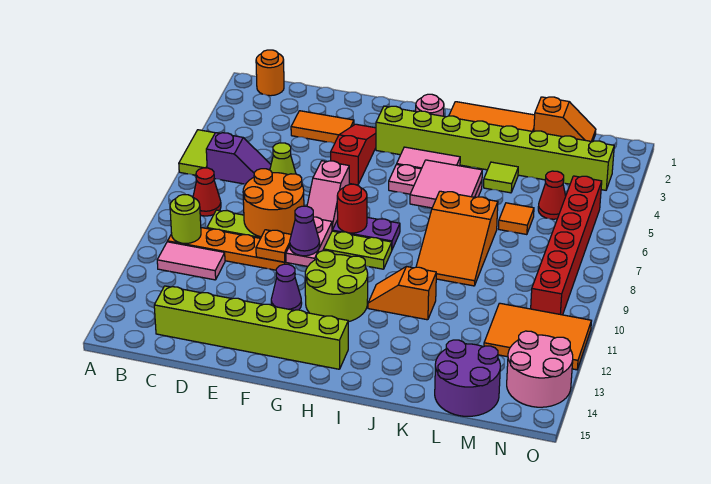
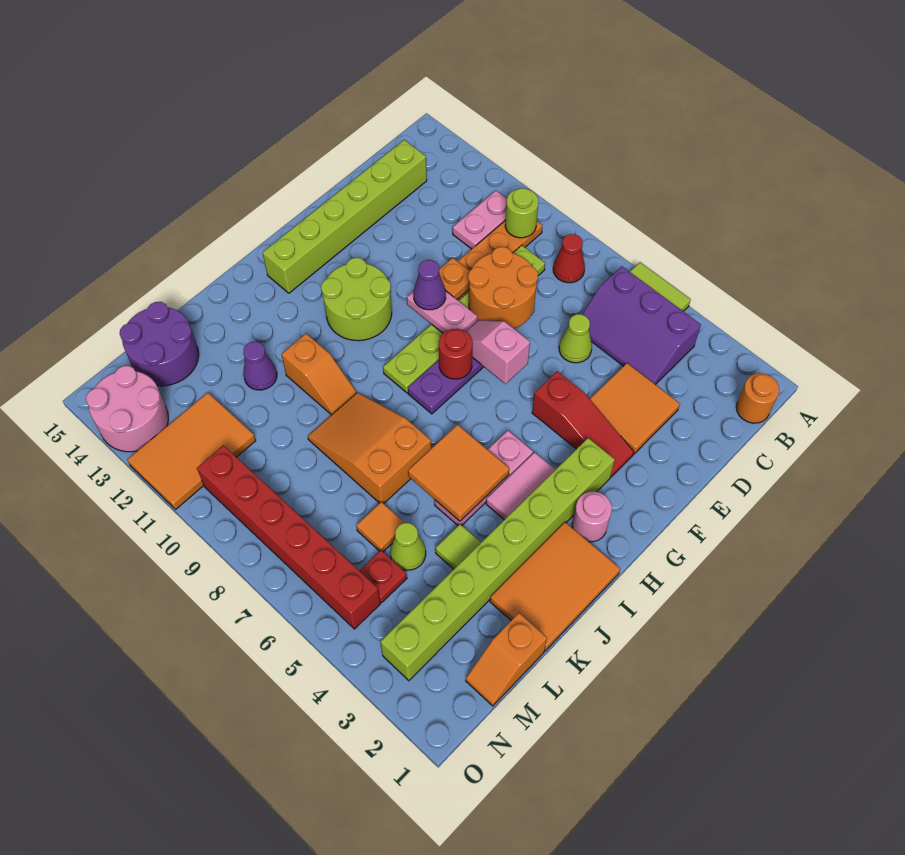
purple 1x2 slope [206,133,271,184] -> purple 2x3 slope [582,266,701,385]
pink 1x2 tile [157,242,225,280] -> pink 1x2 plate [453,191,507,249]
orange 1x2 tile [291,111,354,143] -> orange 2x2 tile [590,363,680,454]
purple 1x1 cone [271,264,302,310] -> purple 1x1 cone moved to [243,342,277,390]
pink 2x2 tile [410,160,482,208] -> orange 2x2 tile [408,425,509,521]
orange 1x2 slope [368,267,436,320] -> orange 1x2 slope turned to [281,334,356,415]
none -> lime 1x1 cone [390,523,426,570]
red 1x1 cone [538,171,566,219] -> red 1x1 plate [359,550,407,603]

